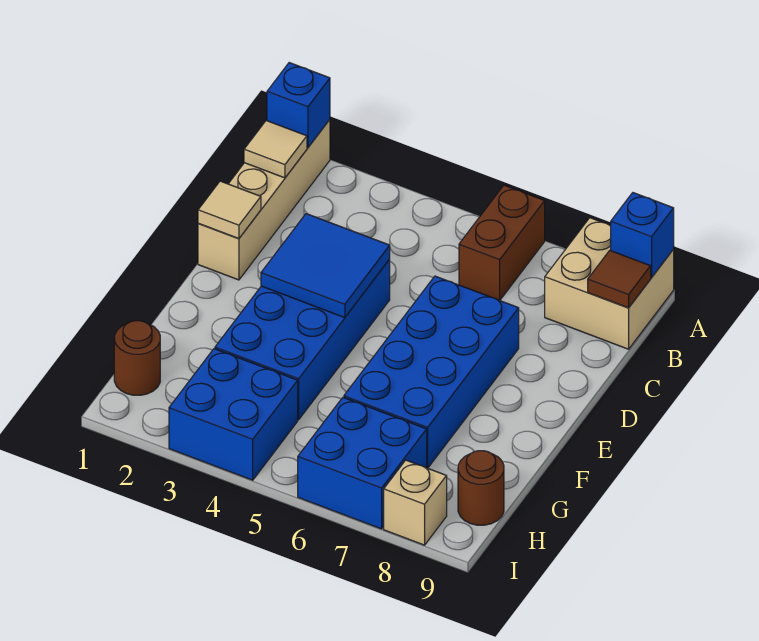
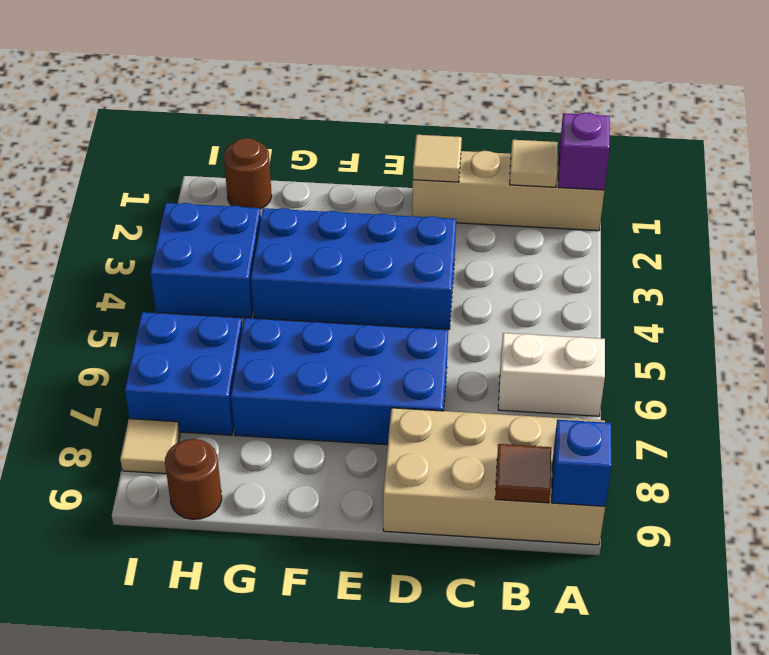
blue 1x1 brick [267,63,330,148] -> purple 1x1 brick [558,113,610,190]
brown 1x2 brick [459,185,545,300] -> white 1x2 brick [498,333,605,416]
tan 2x2 brick [545,218,674,349] -> tan 2x4 brick [383,408,605,545]
blue 2x2 tile [261,214,390,318] -> none
tan 1x1 brick [384,460,447,545] -> tan 1x1 tile [120,419,180,474]

